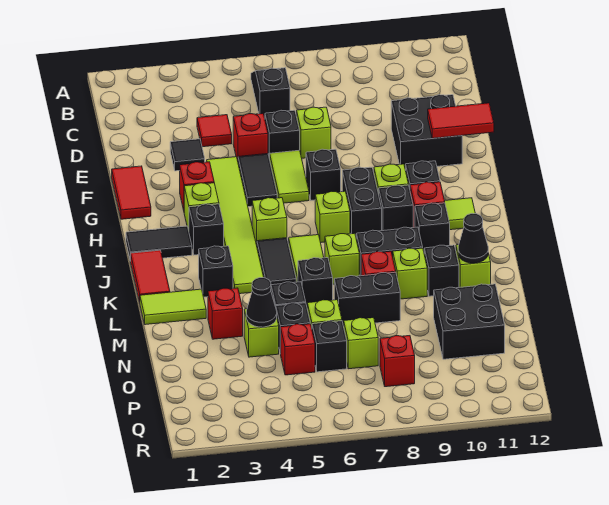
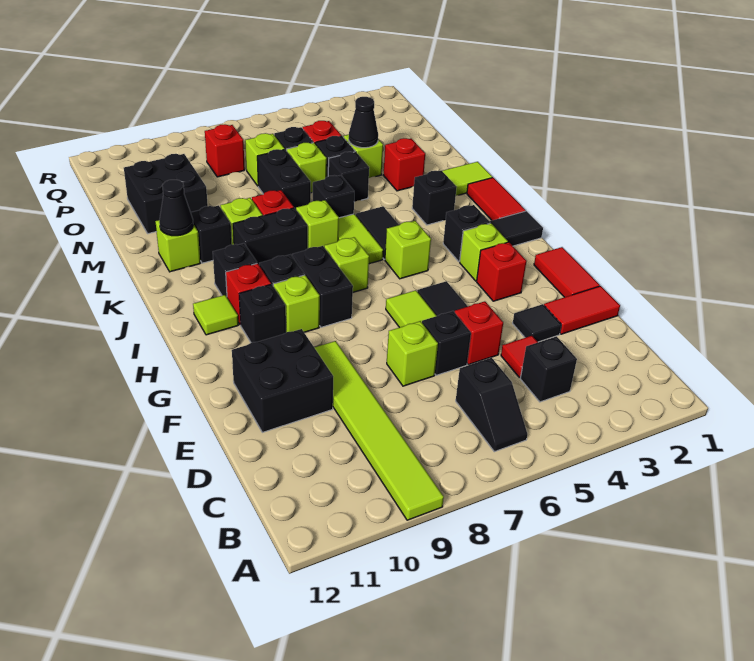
lime 1x6 tile [207,157,264,294] -> lime 1x6 tile moved to [314,341,444,520]
red 1x2 tile [428,103,494,138] -> red 1x2 tile moved to [544,286,620,334]
black 1x1 brick [306,149,341,200] -> black 1x1 brick moved to [520,336,577,402]
black 1x2 brick [334,272,400,326] -> black 1x2 brick turned to [257,149,311,209]

